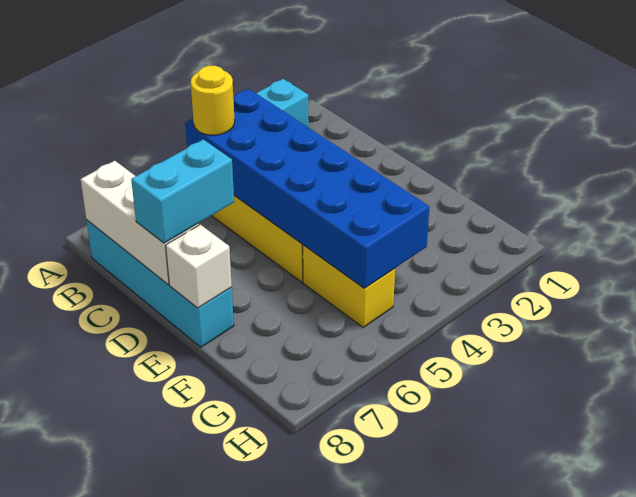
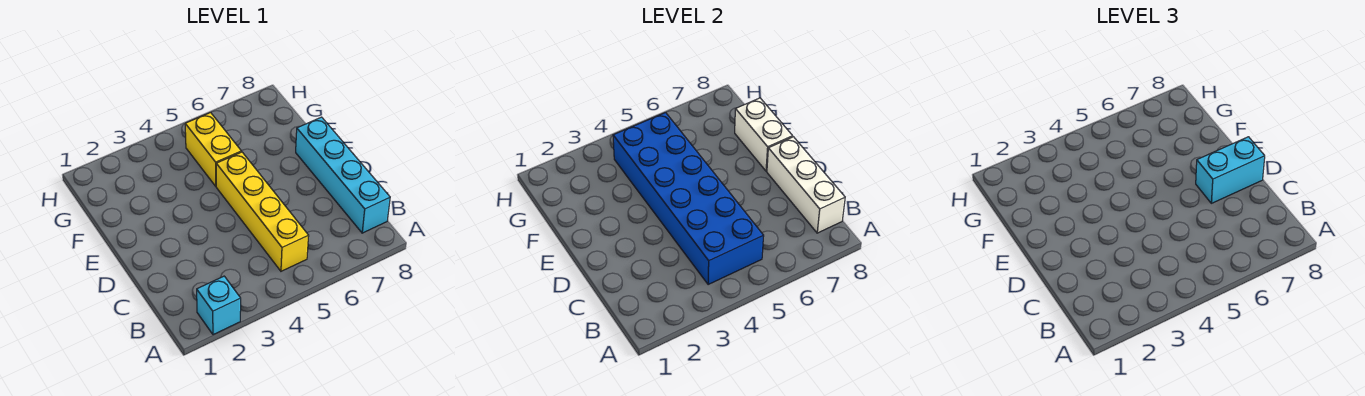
yellow 1x1 round brick [191,66,235,135] -> none
white 1x1 brick [166,225,232,308] -> white 1x2 brick [735,98,793,171]

